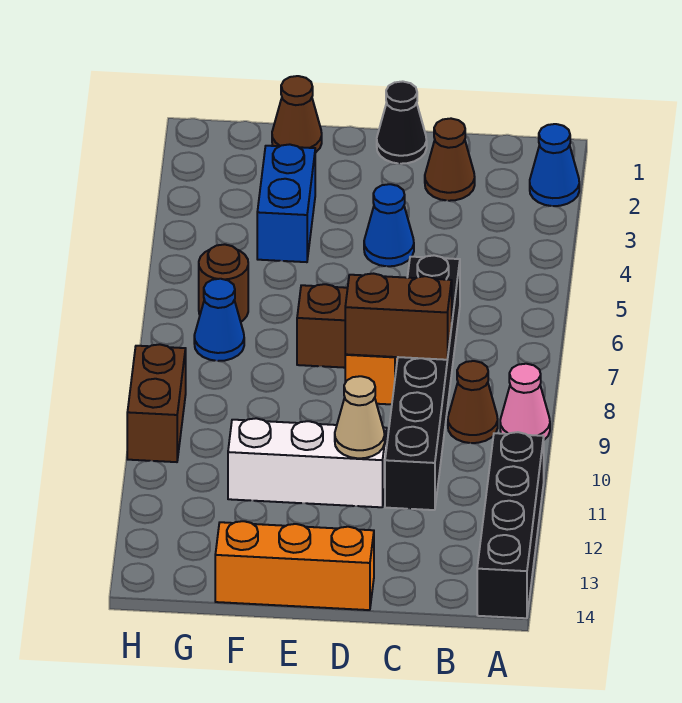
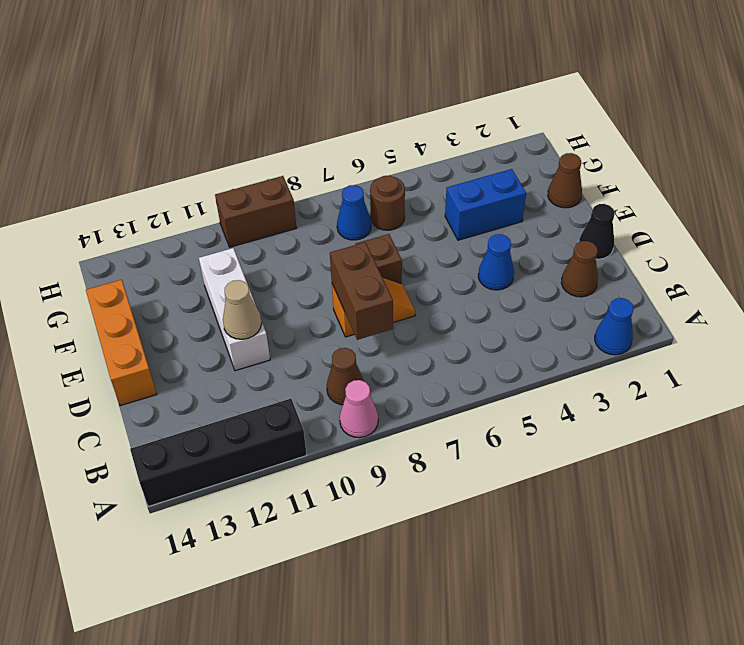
black 1x6 brick [385,255,460,510] -> none

